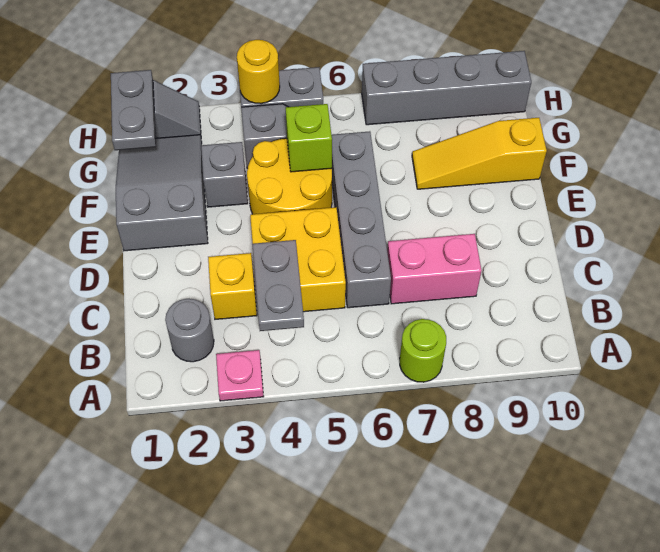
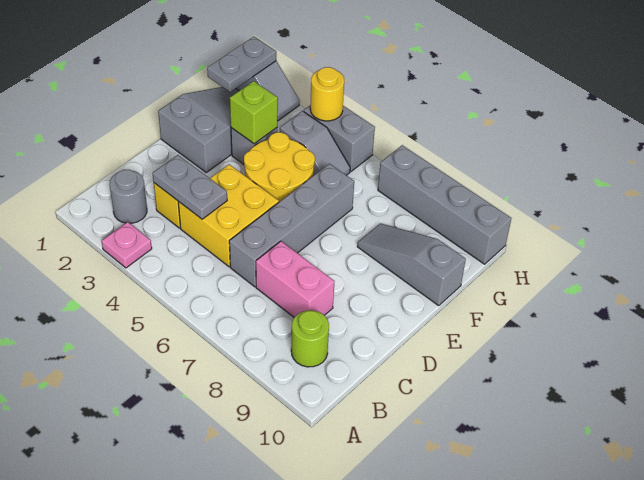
lime 1x1 round brick [400,319,446,382] -> lime 1x1 round brick moved to [291,310,329,367]
grey 1x2 plate [252,240,304,331] -> grey 1x2 plate turned to [153,155,227,219]
lime 1x1 brick [286,104,332,172] -> lime 1x1 brick moved to [230,81,278,144]
yellow 1x3 slope [412,118,547,189] -> grey 1x3 slope [357,223,466,305]

